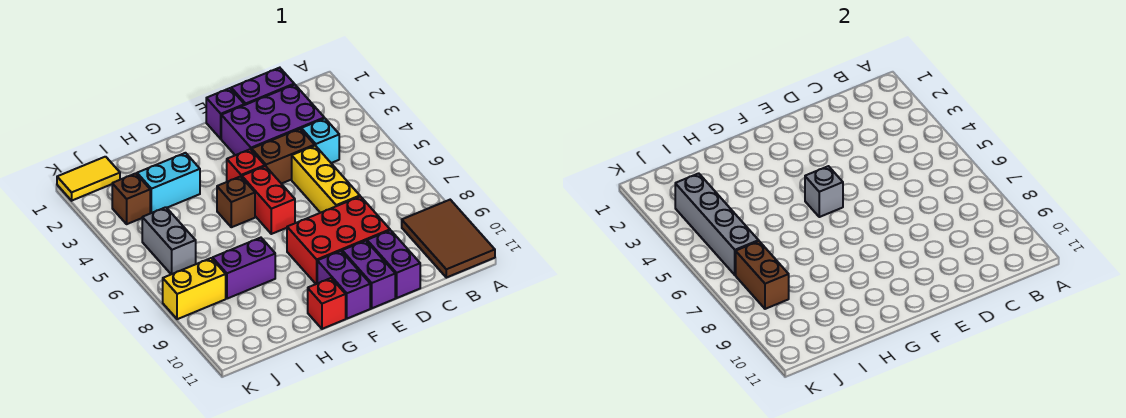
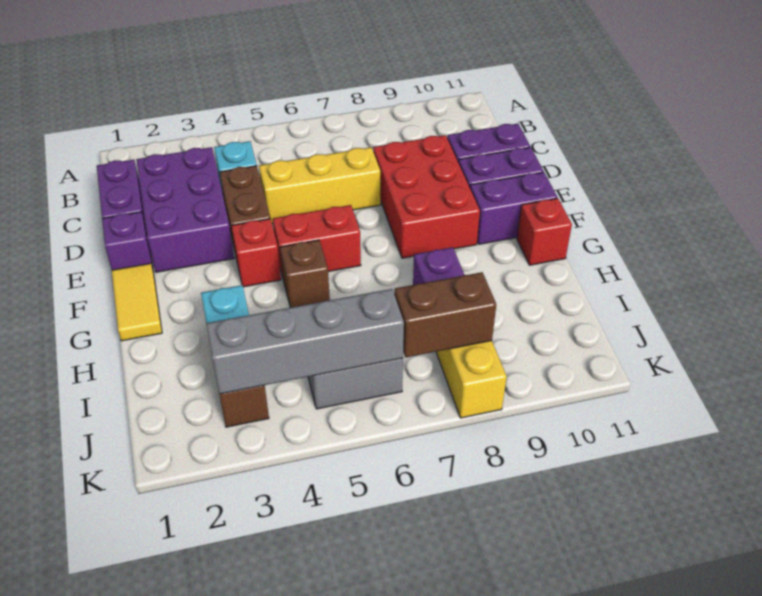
brown 2x3 tile [402,200,495,278] -> none
grey 1x1 brick [805,166,843,217] -> none
yellow 1x2 tile [57,157,120,201] -> yellow 1x2 tile moved to [112,263,162,341]

